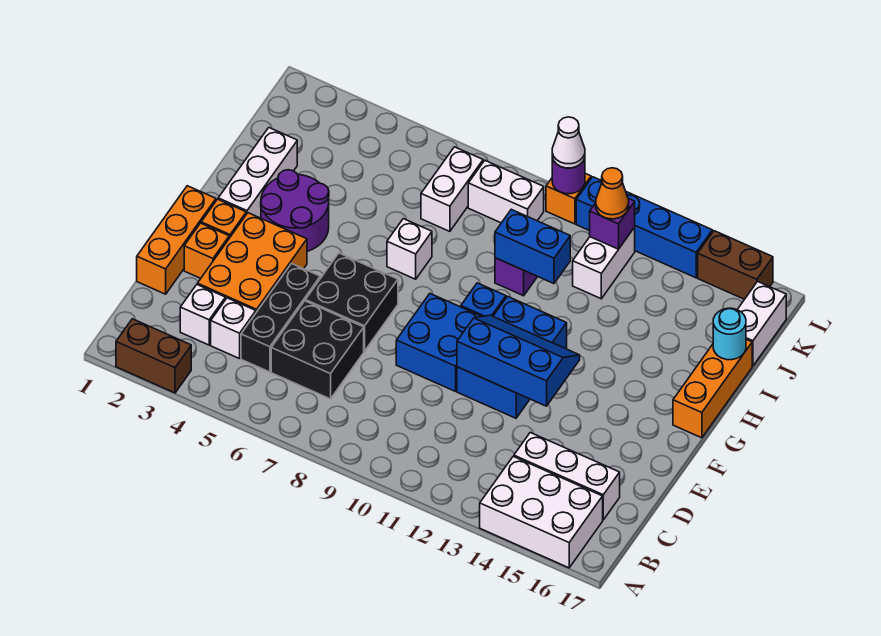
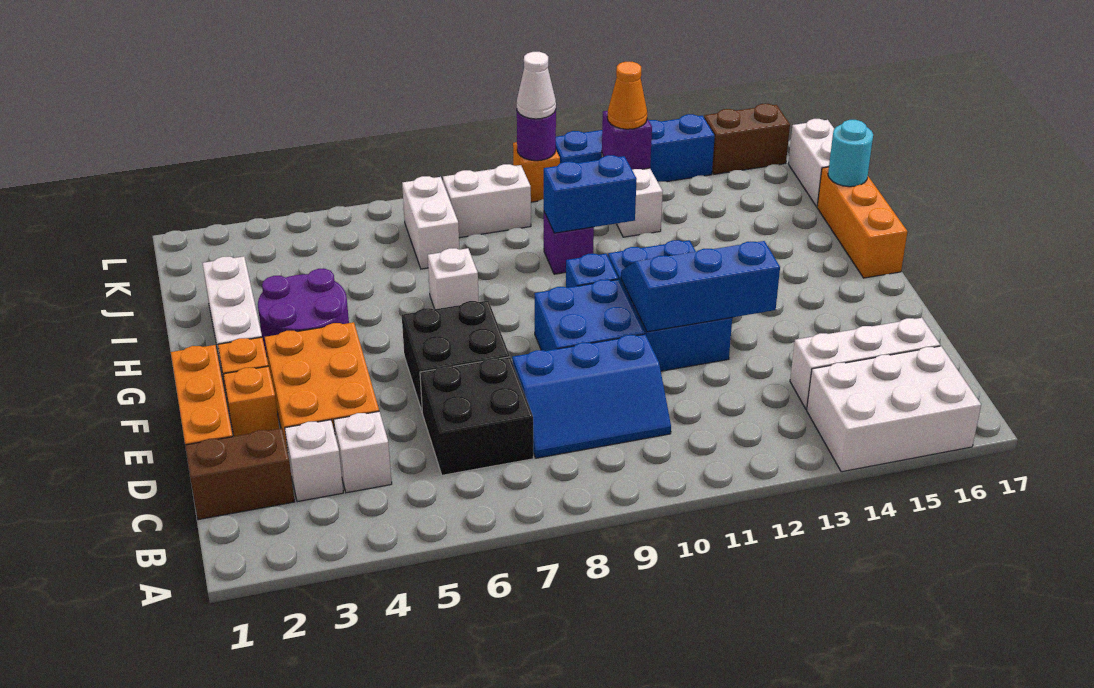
brown 1x2 brick [116,319,191,393] -> brown 1x2 brick moved to [185,428,295,520]
black 1x3 brick [241,264,320,372] -> none
none -> blue 2x3 slope [512,334,671,458]

